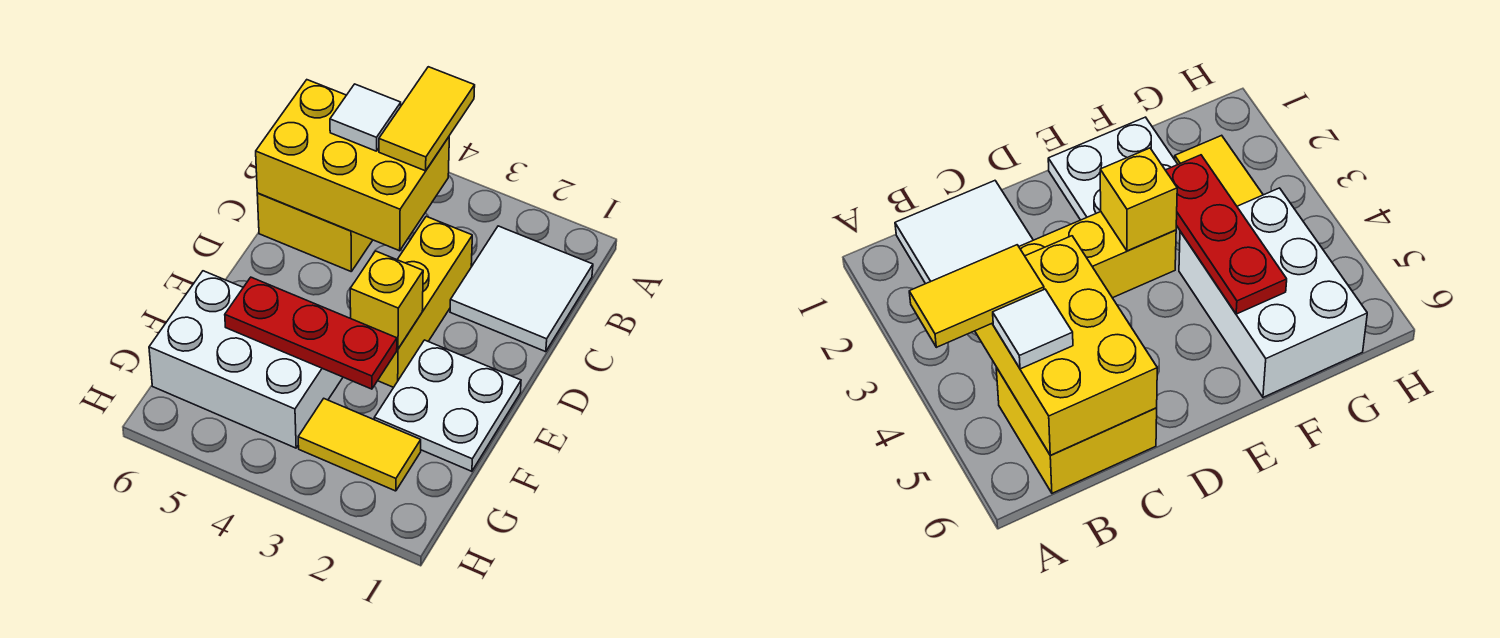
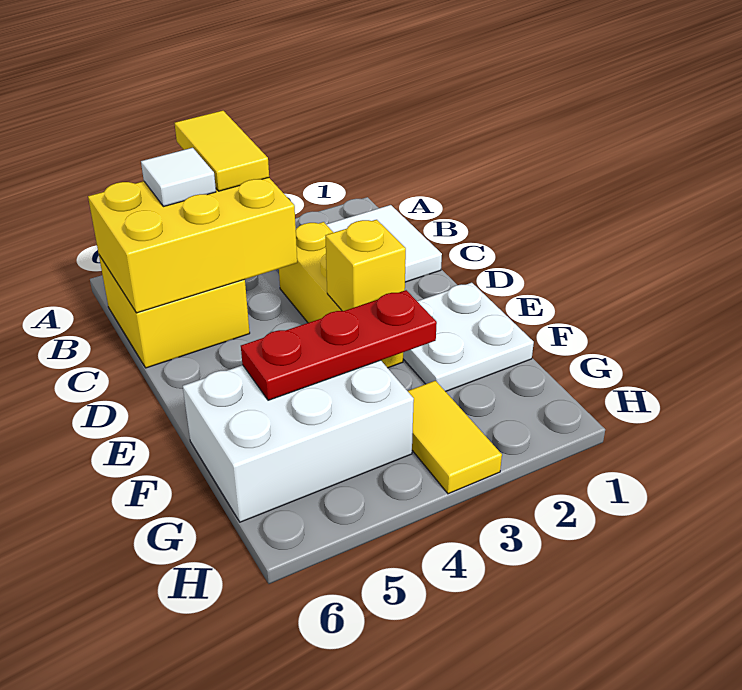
yellow 1x2 tile [298,399,421,491] -> yellow 1x2 tile turned to [408,381,502,494]

